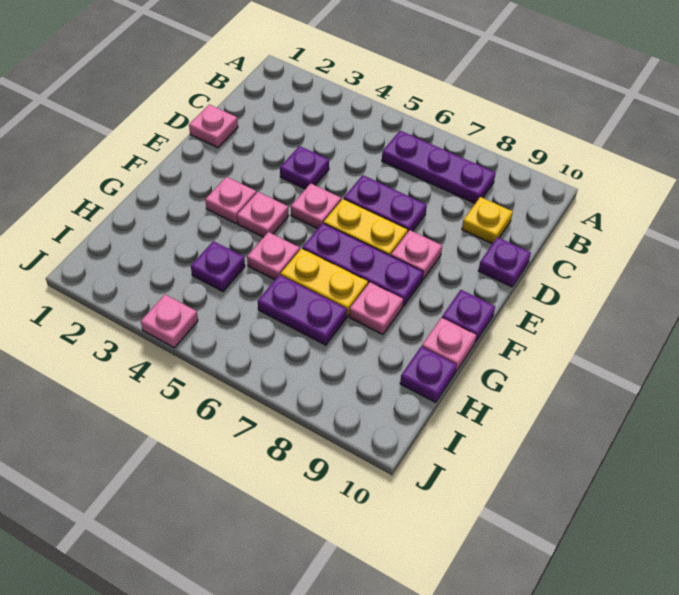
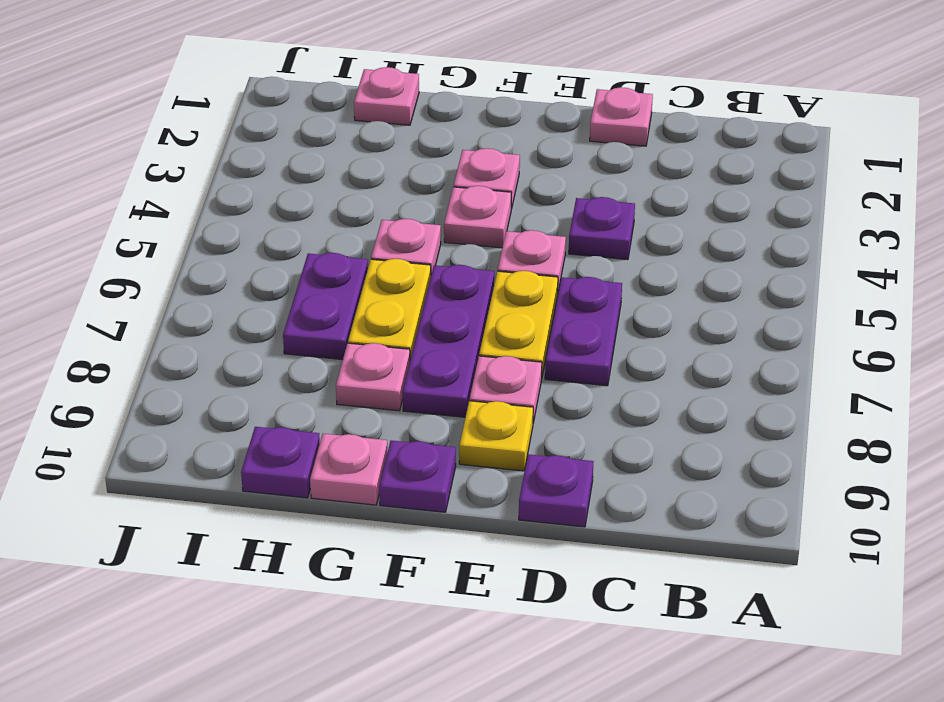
purple 1x3 plate [382,131,496,203] -> none
yellow 1x1 plate [462,197,513,244] -> yellow 1x1 plate moved to [459,401,533,471]
purple 1x1 plate [191,241,245,291] -> none
pink 1x1 plate [141,295,198,348] -> pink 1x1 plate moved to [354,67,419,125]

